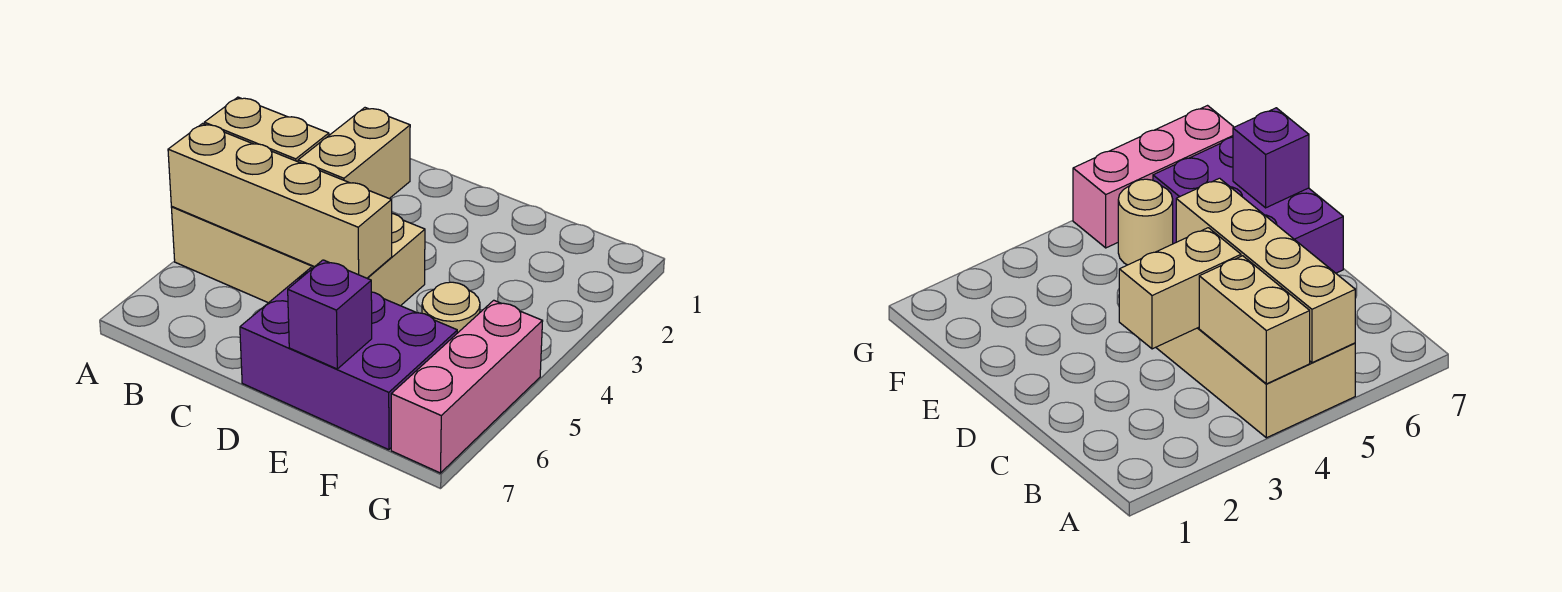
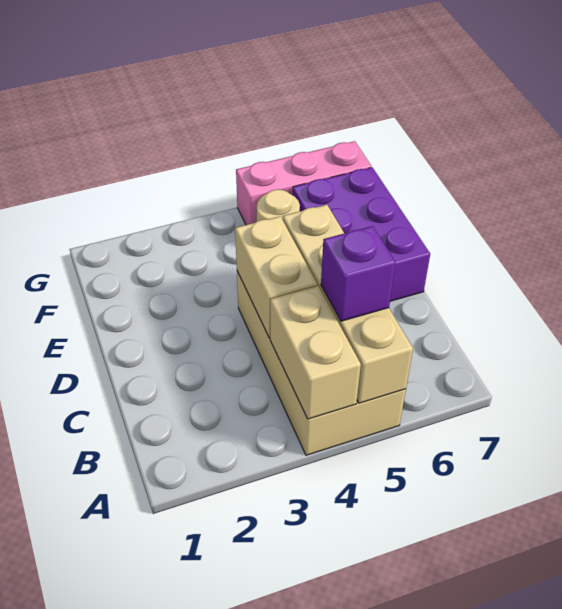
tan 1x2 brick [298,108,410,199] -> tan 1x2 brick turned to [235,216,317,338]
purple 1x1 brick [288,260,372,369] -> purple 1x1 brick moved to [321,226,395,321]

